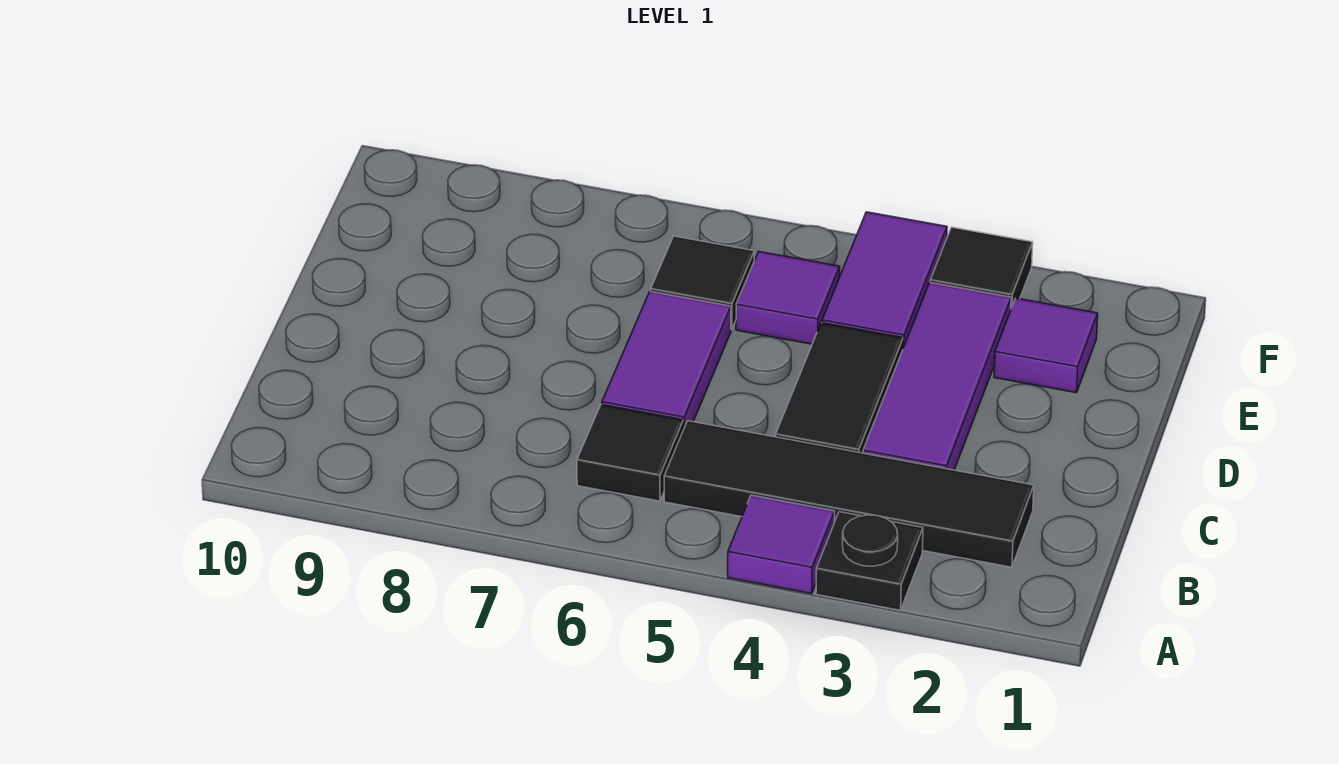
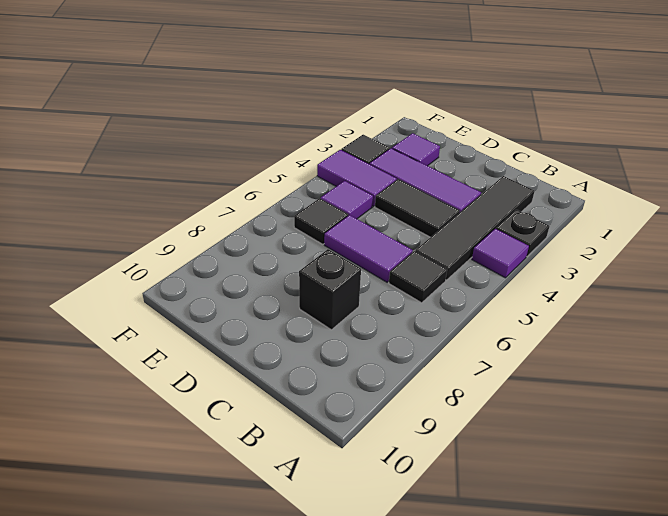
none -> black 1x1 brick [299,249,361,330]

